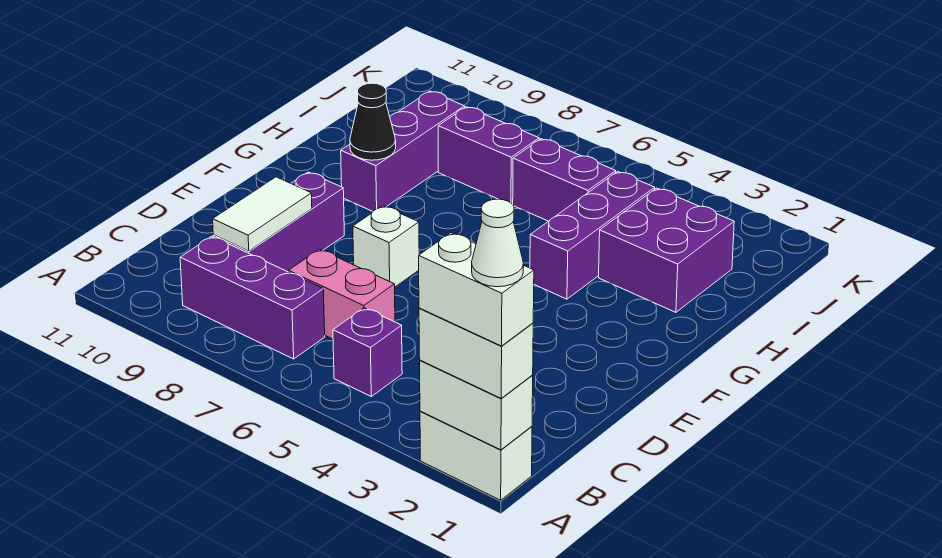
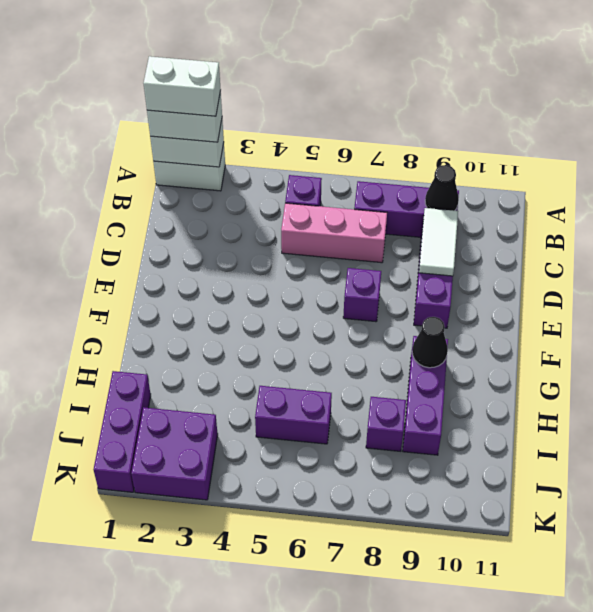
white 1x1 cone [472,199,524,287] -> none
none -> black 1x1 cone [425,165,459,211]
pink 1x2 brick [289,249,395,339] -> pink 1x3 brick [281,203,387,263]
white 1x1 brick [353,206,419,287] -> purple 1x1 brick [343,268,381,322]
purple 1x3 brick [530,171,655,299] -> purple 1x3 brick moved to [94,371,151,492]
purple 2x2 brick [599,188,734,312] -> purple 2x2 brick moved to [131,407,218,500]
purple 1x2 brick [438,107,539,204] -> purple 1x1 brick [366,397,406,451]

